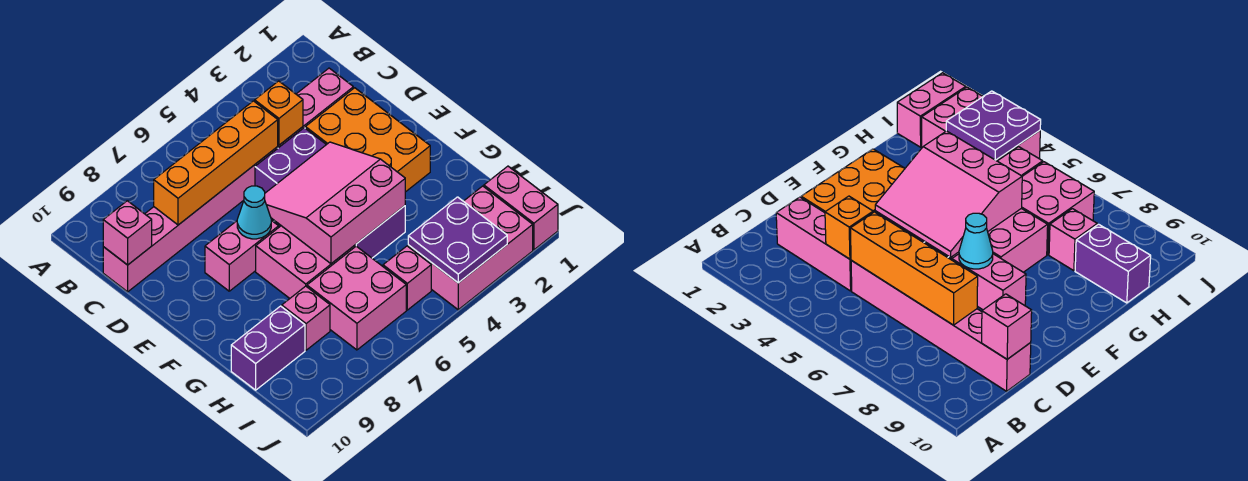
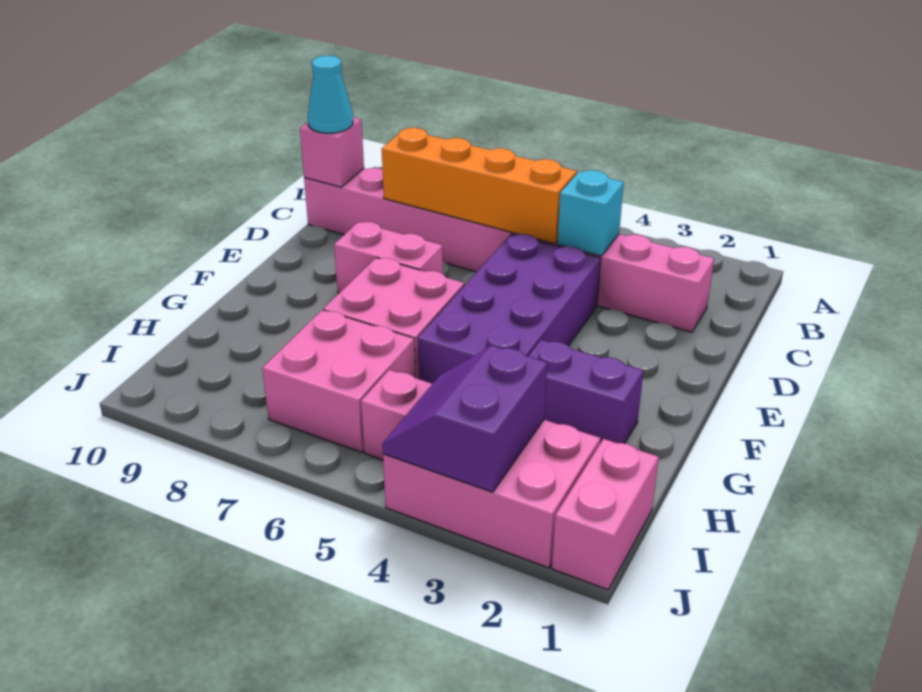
orange 1x1 brick [255,81,303,145] -> cyan 1x1 brick [557,170,624,256]
orange 2x3 brick [305,88,430,192] -> none
pink 3x3 slope [265,142,405,264] -> none
cyan 1x1 cone [237,186,271,239] -> cyan 1x1 cone moved to [308,56,353,133]
pink 1x1 brick [282,286,330,350] -> none
purple 1x2 brick [231,306,305,390] -> purple 1x2 brick moved to [528,340,643,443]
purple 2x2 plate [408,197,507,283] -> purple 2x2 slope [382,346,547,492]

